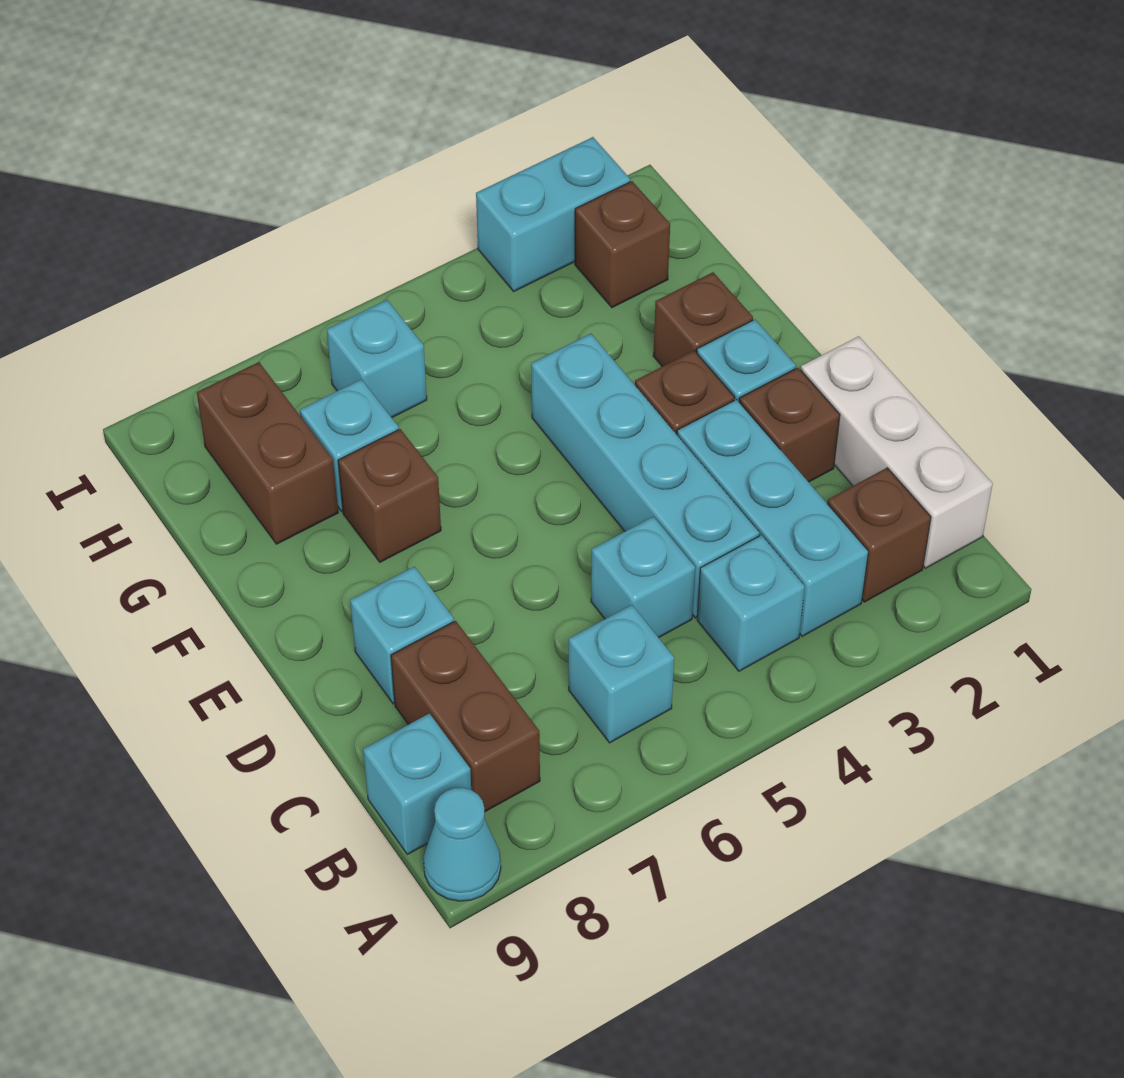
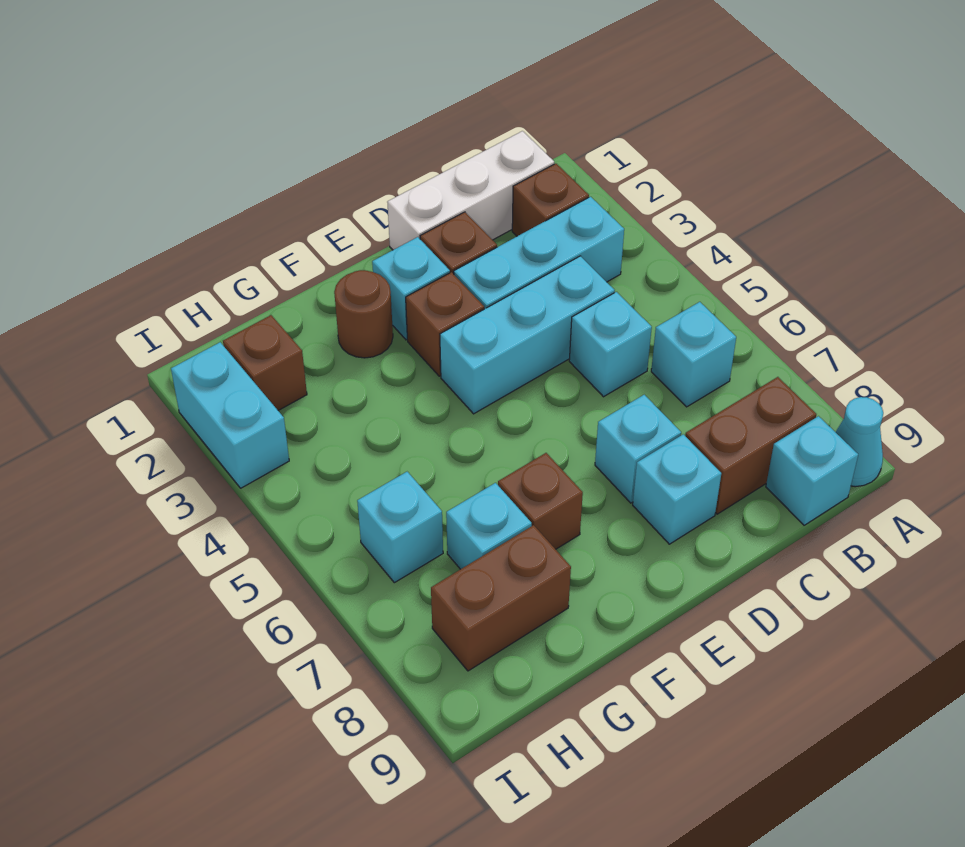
cyan 1x1 brick [697,535,805,671] -> cyan 1x1 brick moved to [595,395,681,503]
cyan 1x4 brick [531,334,759,618] -> cyan 1x3 brick [440,256,615,414]
brown 1x1 brick [653,272,753,366] -> brown 1x1 round brick [334,270,393,358]

